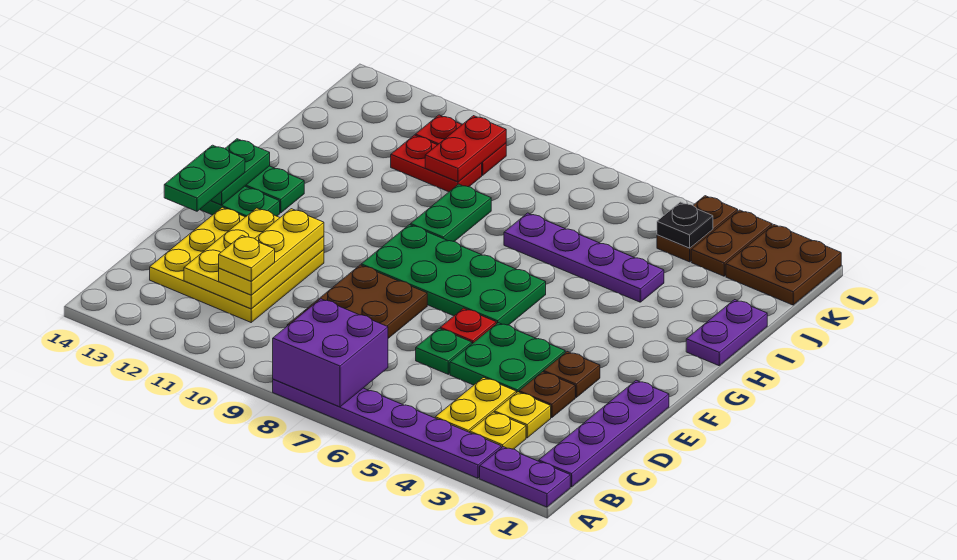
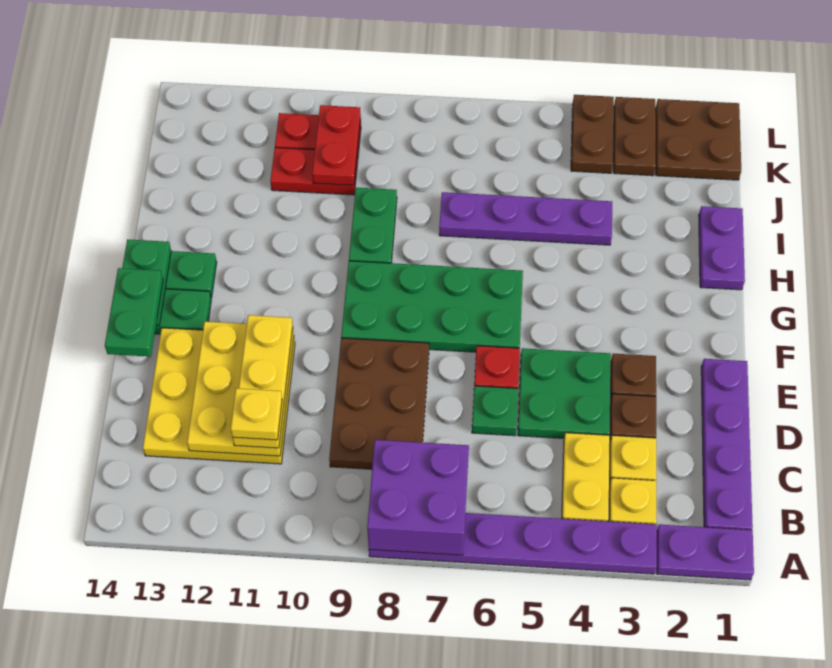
black 1x1 plate [657,202,713,248] -> none

